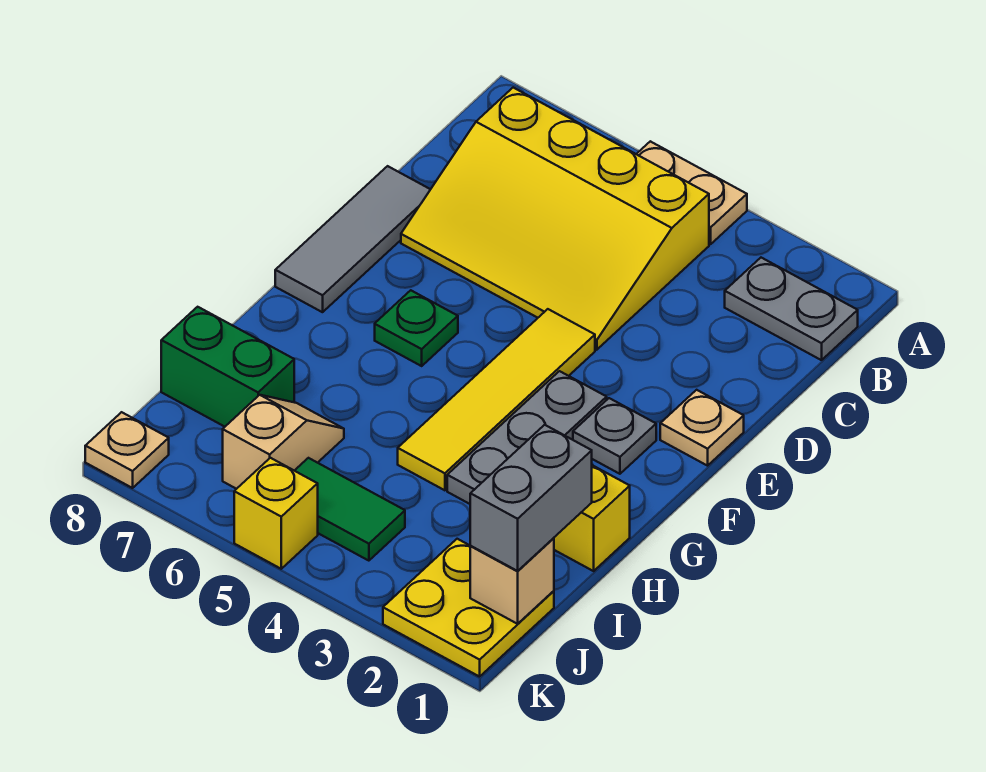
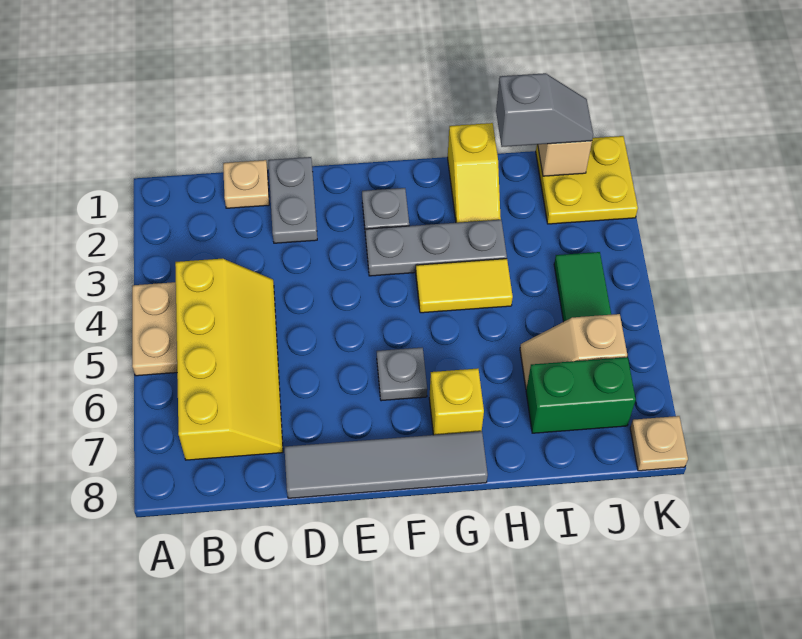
grey 1x2 plate [725,258,858,360] -> grey 1x2 plate moved to [268,157,317,243]
yellow 3x4 slope [401,88,709,350] -> yellow 2x4 slope [175,259,283,460]
grey 1x3 tile [275,166,431,312] -> grey 1x4 tile [284,431,488,498]
tan 1x1 plate [660,390,744,466] -> tan 1x1 plate moved to [223,160,269,208]
yellow 1x4 tile [398,309,595,490] -> yellow 1x2 tile [416,259,513,313]
green 1x1 plate [375,290,458,366] -> grey 1x1 plate [377,348,427,401]
grey 1x2 brick [470,425,592,571] -> grey 1x2 slope [496,73,593,147]
green 1x2 brick [161,307,294,427] -> green 1x2 brick turned to [526,357,636,433]
yellow 1x1 brick [234,458,318,569] -> yellow 1x1 brick moved to [429,368,484,435]

